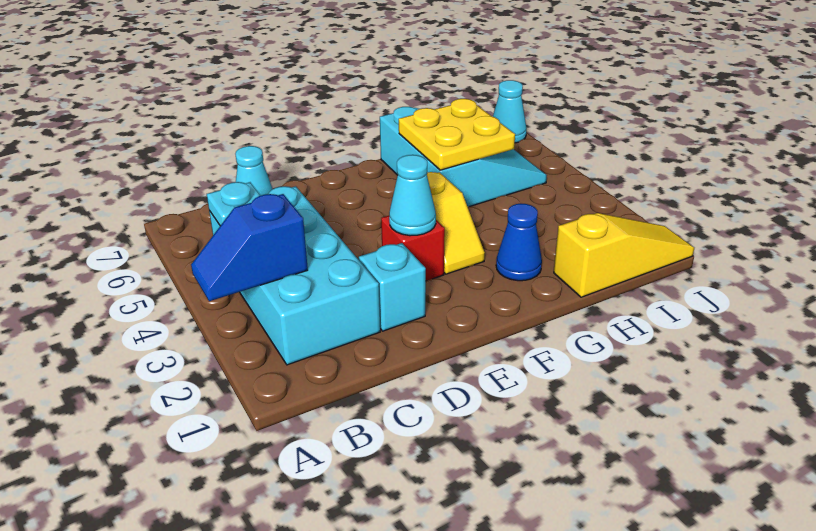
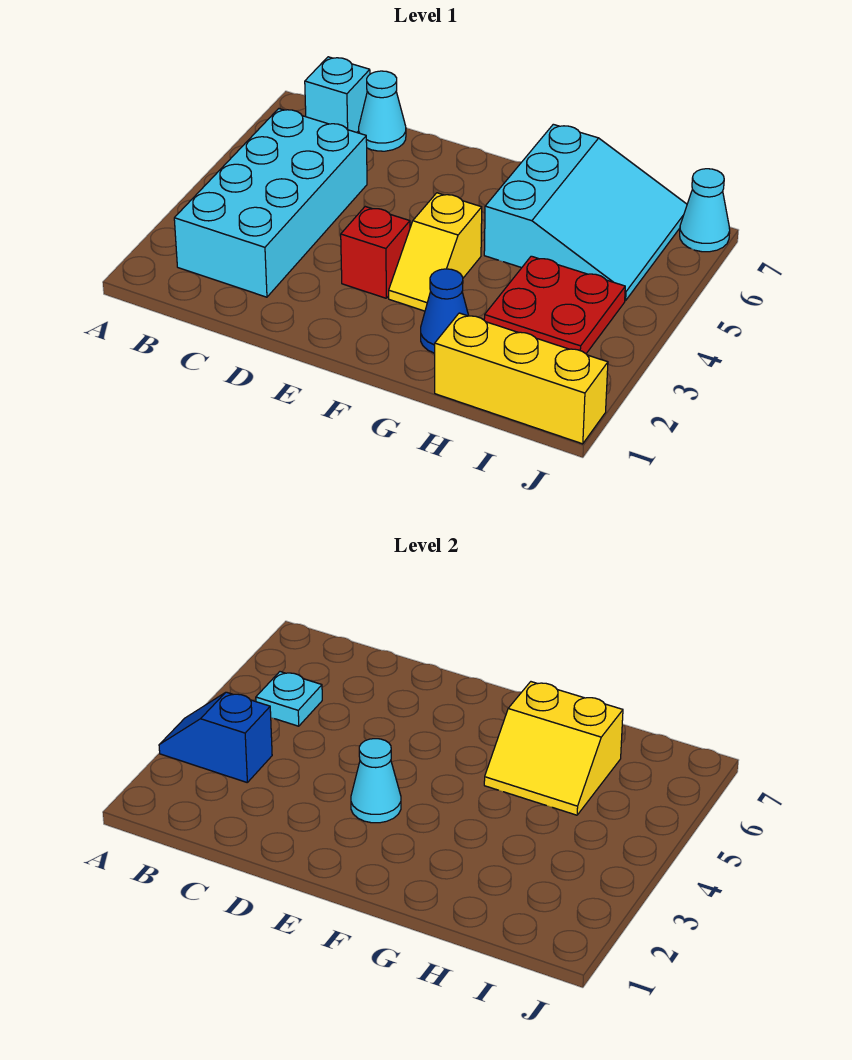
cyan 1x1 brick [359,243,426,331] -> cyan 1x1 brick moved to [305,57,370,132]
yellow 2x2 plate [399,99,515,170] -> yellow 2x2 slope [484,682,623,815]
yellow 1x3 slope [554,213,694,297] -> yellow 1x3 brick [435,313,608,444]
none -> red 2x2 plate [484,256,625,354]

